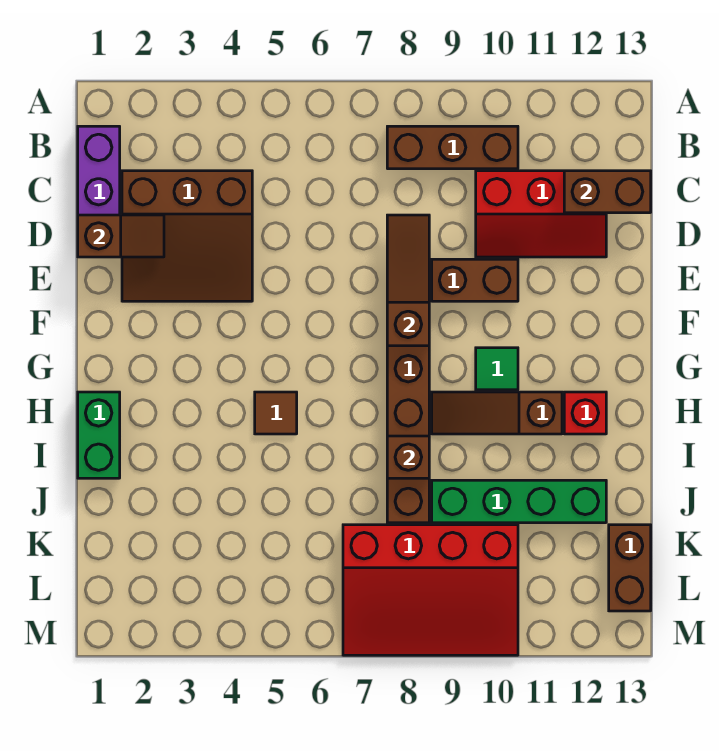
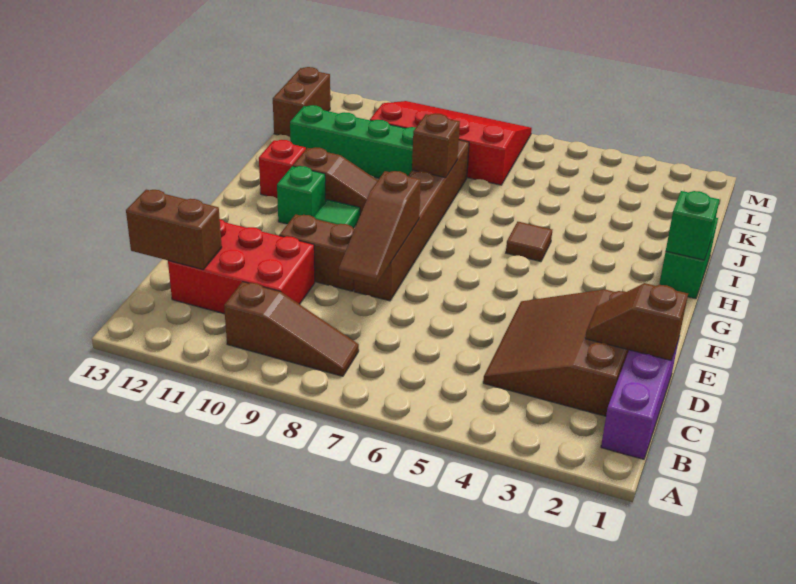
brown 1x3 brick [387,126,518,169] -> brown 1x3 slope [224,282,359,376]
brown 3x3 slope [122,171,252,301] -> brown 3x3 slope turned to [483,289,629,416]
red 2x3 slope [476,171,606,257] -> red 2x3 brick [168,219,315,314]
none -> green 1x1 brick [277,166,325,224]
none -> green 1x1 brick [666,191,720,260]

